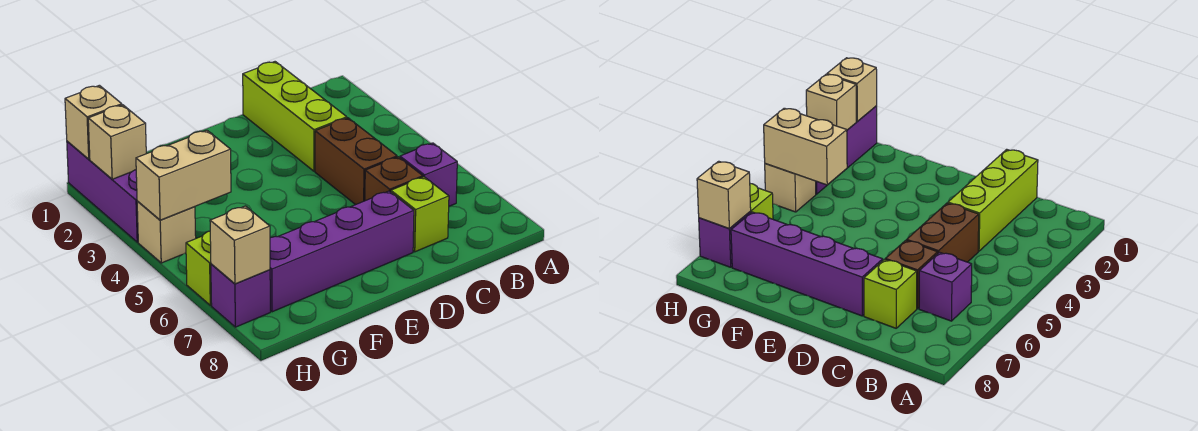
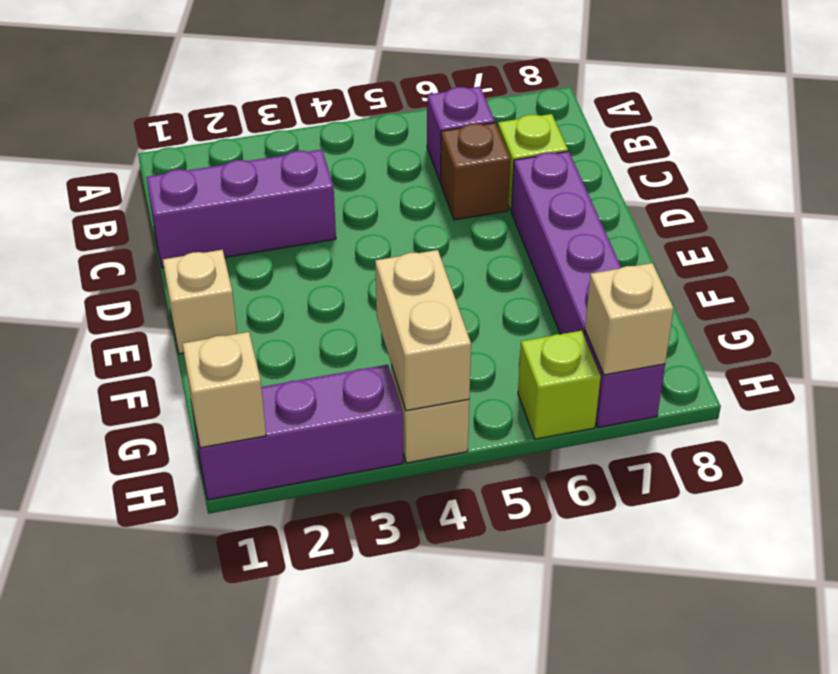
lime 1x3 brick [243,62,347,171] -> purple 1x3 brick [146,150,336,268]
brown 1x2 brick [315,118,397,205] -> none
tan 1x1 brick [88,105,146,179] -> tan 1x1 brick moved to [163,250,237,354]

